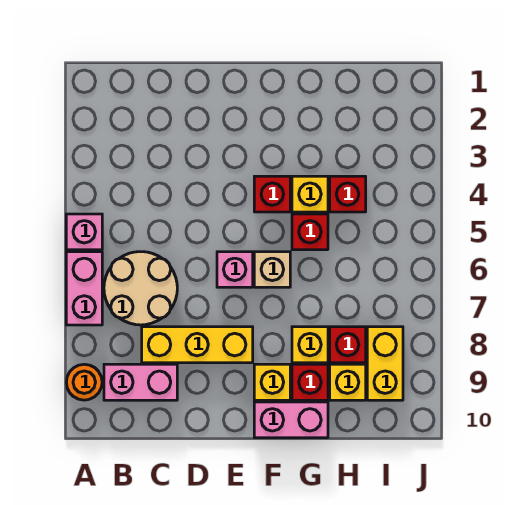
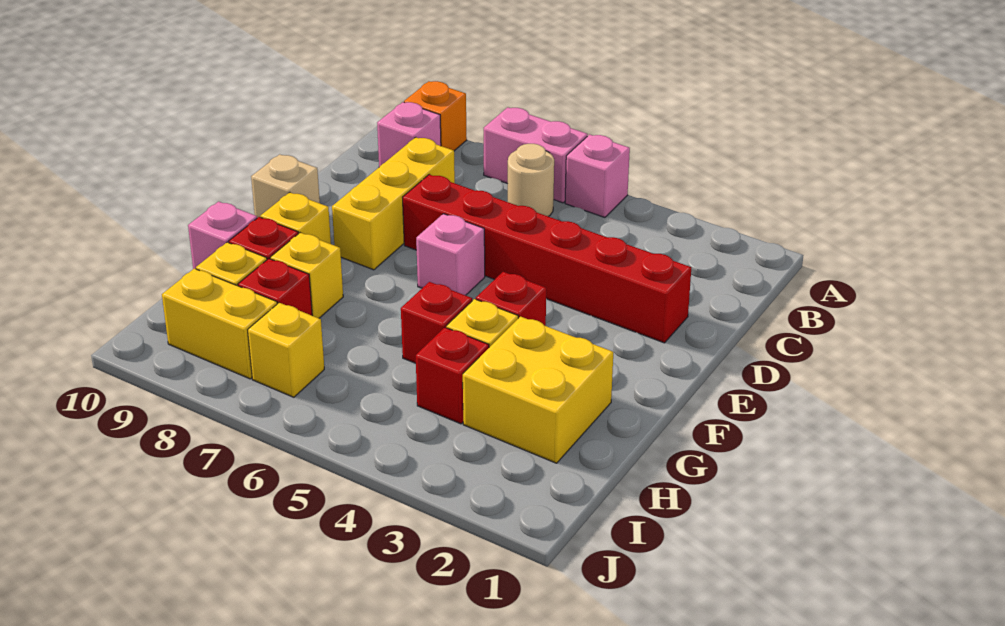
orange 1x1 round brick [66,364,102,400] -> orange 1x1 brick [404,81,467,151]
tan 2x2 round brick [104,252,177,325] -> tan 1x1 round brick [508,144,554,216]
pink 1x2 brick [104,364,177,400] -> pink 1x1 brick [377,102,441,167]
none -> red 1x6 brick [403,174,691,343]
tan 1x1 brick [254,252,290,287] -> tan 1x1 brick moved to [251,154,320,218]
pink 1x2 brick [254,402,328,438] -> pink 1x1 brick [188,201,257,269]
none -> yellow 2x2 brick [463,317,613,463]
none -> yellow 1x1 brick [248,303,324,397]

